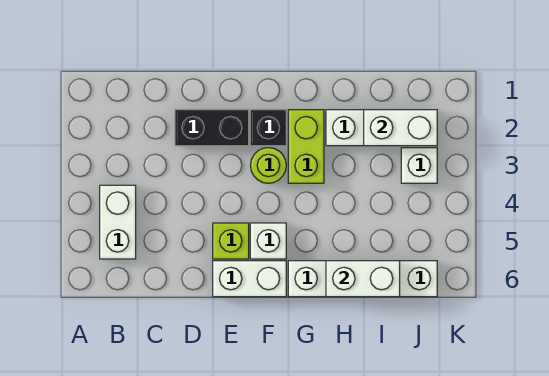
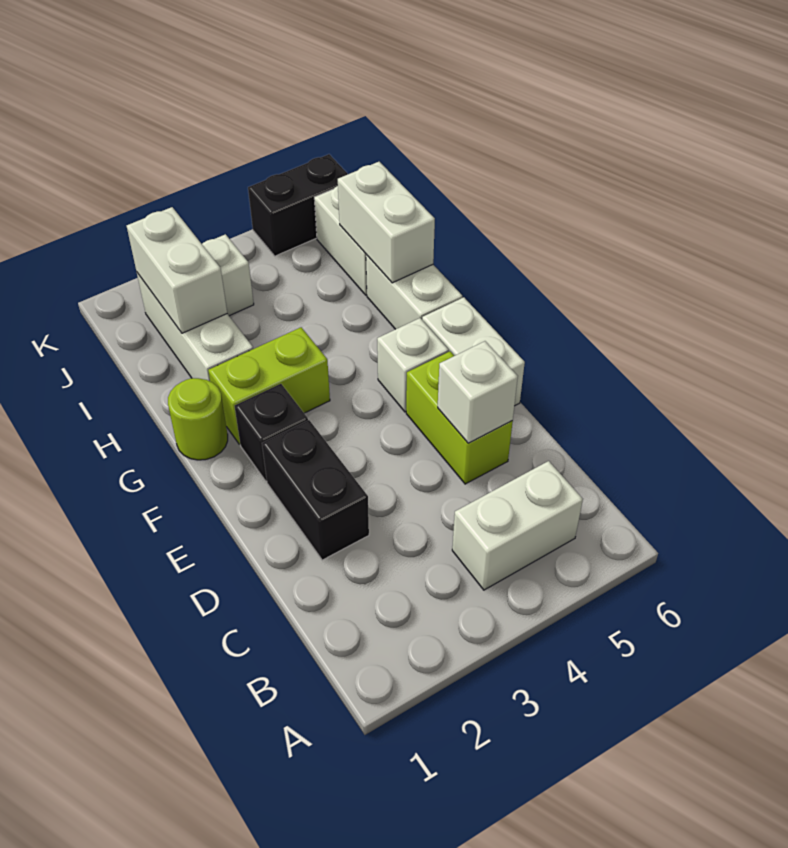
none -> white 1x1 brick [438,341,518,443]
lime 1x1 brick [213,223,249,259] -> lime 1x2 brick [406,351,513,484]
lime 1x1 round brick [251,148,286,183] -> lime 1x1 round brick moved to [168,378,228,460]
none -> black 1x2 brick [248,154,348,256]

